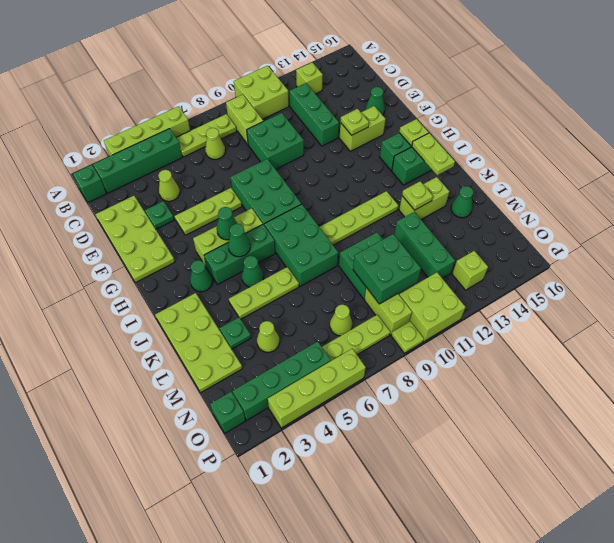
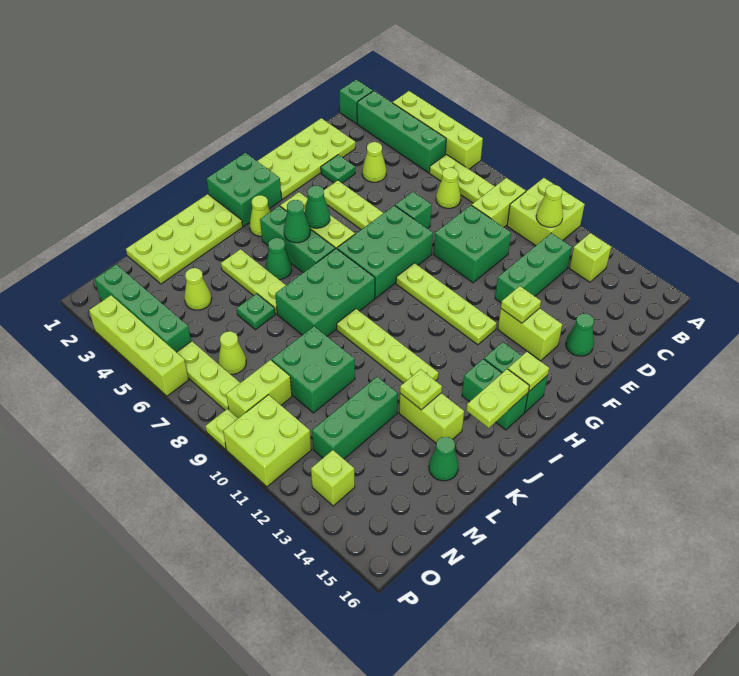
none -> lime 1x1 cone [536,185,563,227]
none -> lime 1x4 plate [396,263,497,345]
green 1x1 cone [190,260,213,292] -> lime 1x1 cone [249,195,270,236]
green 1x1 plate [220,317,251,349] -> green 1x1 plate moved to [237,294,275,330]
green 2x2 brick [353,234,421,304] -> green 2x2 brick moved to [207,153,282,226]
green 1x1 brick [210,392,246,433] -> green 1x1 brick moved to [395,192,432,229]

